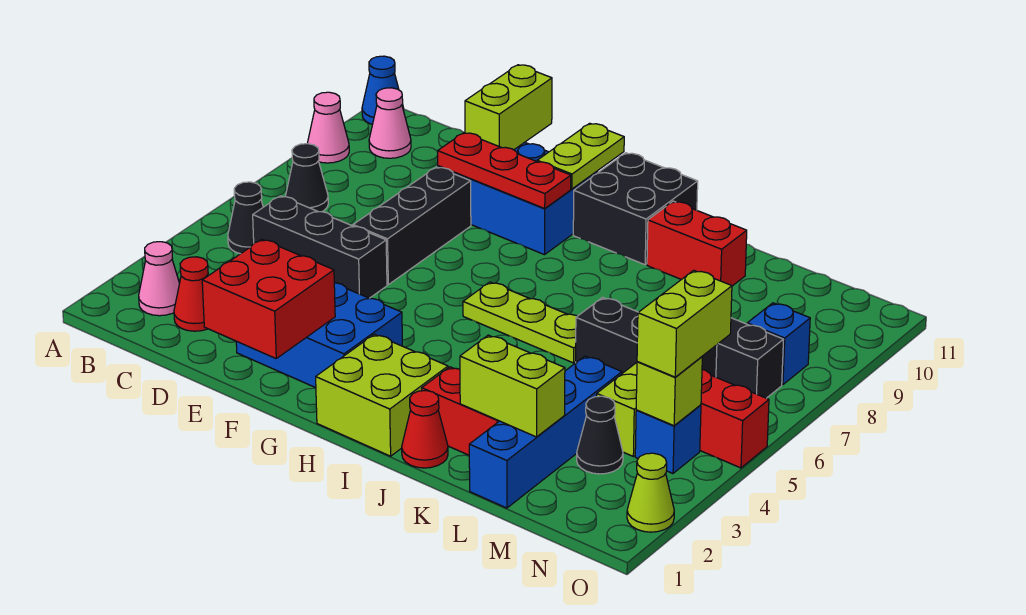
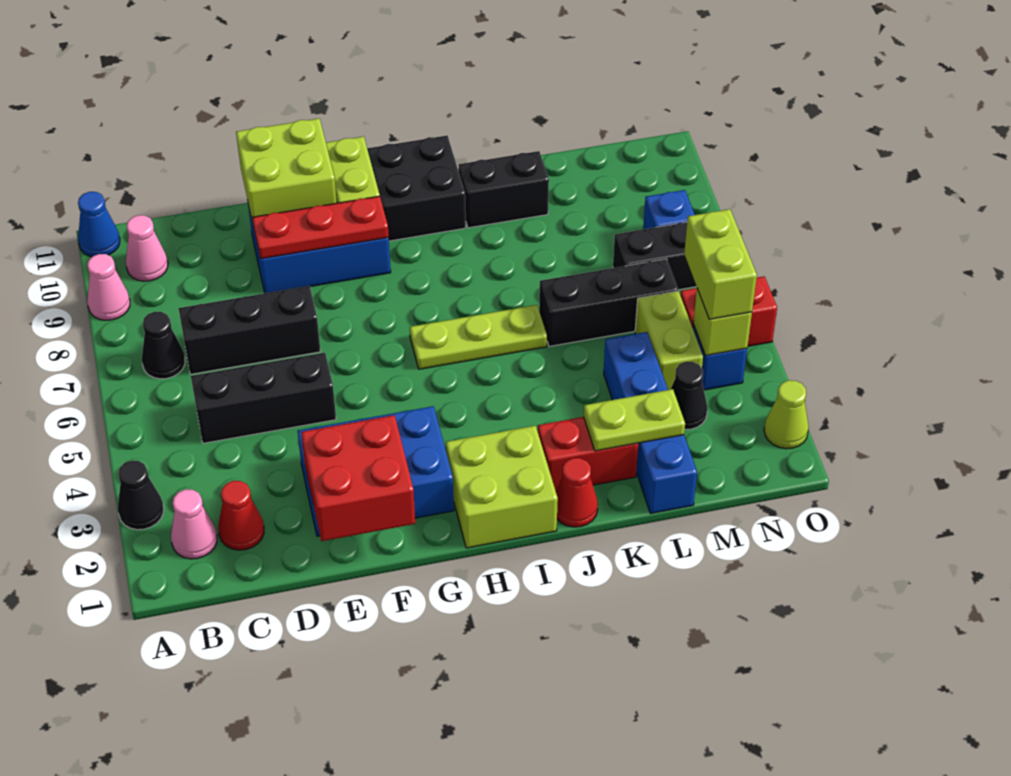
black 1x1 cone [228,182,263,254] -> black 1x1 cone moved to [118,461,164,530]
black 1x3 brick [353,167,471,285] -> black 1x3 brick turned to [178,286,321,374]
lime 1x2 brick [465,65,552,150] -> lime 2x2 brick [236,119,337,223]
red 1x2 brick [647,201,747,286] -> black 1x2 brick [459,151,549,228]
lime 1x2 brick [460,335,565,437] -> lime 1x2 plate [584,389,685,451]

